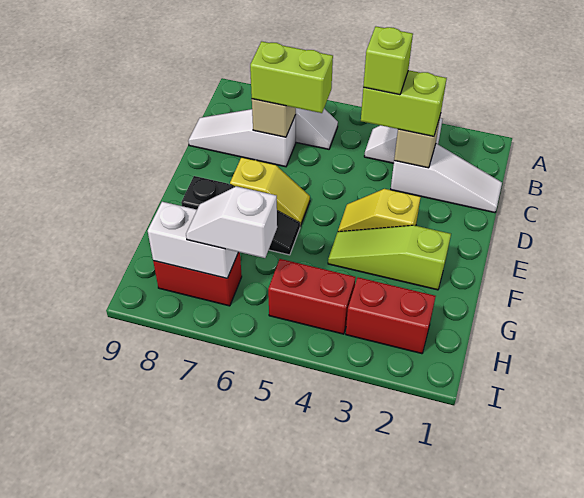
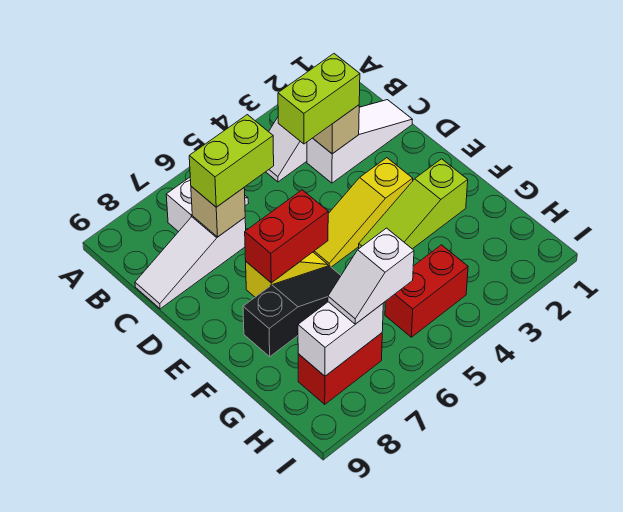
lime 1x1 brick [363,27,413,95] -> none
yellow 1x2 slope [338,189,421,232] -> yellow 1x3 slope [313,158,413,267]
red 1x2 brick [346,277,436,354] -> red 1x2 brick moved to [245,190,328,283]

